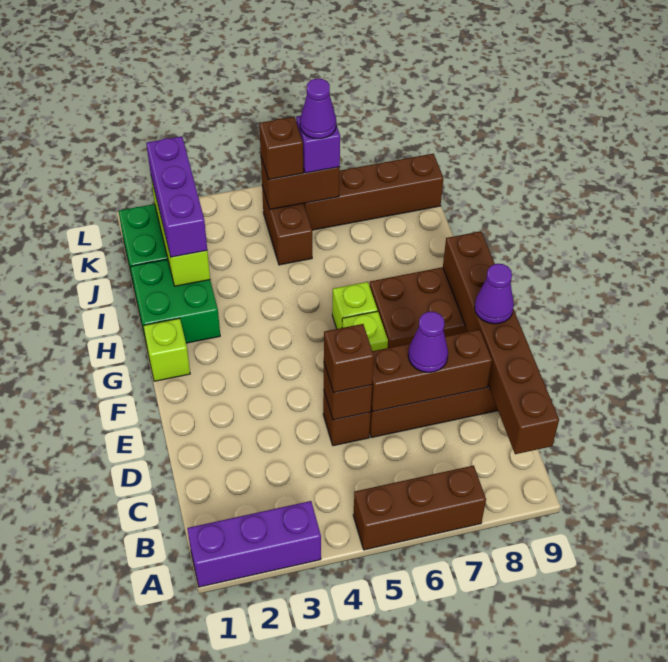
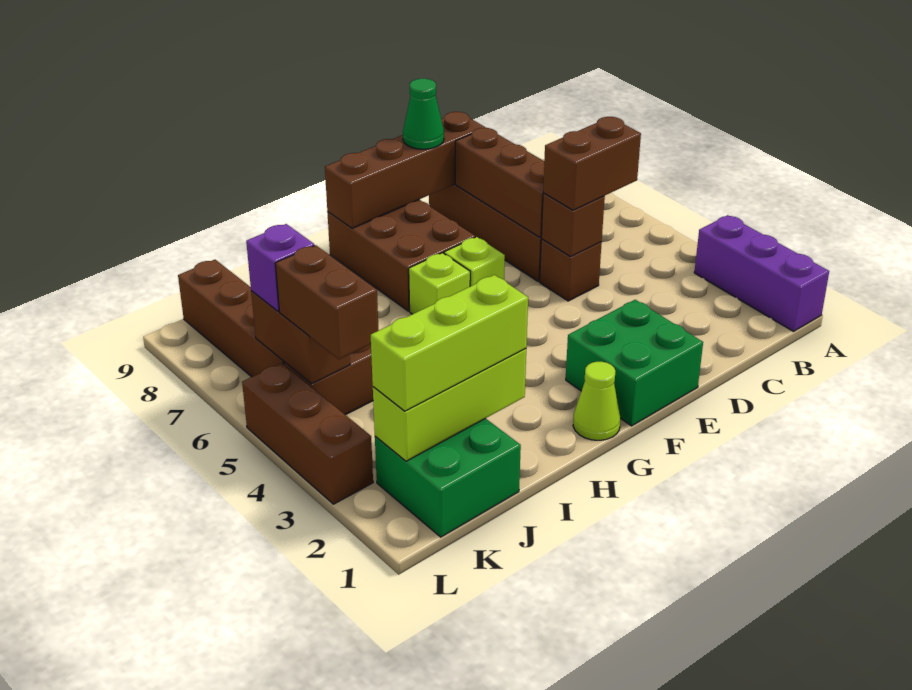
brown 1x3 brick [353,465,486,550] -> brown 1x3 brick moved to [242,363,373,504]
brown 1x6 brick [443,231,559,454] -> brown 1x4 brick [325,112,485,228]
brown 1x1 brick [324,324,374,393] -> brown 1x2 brick [543,117,641,210]
purple 1x1 cone [408,312,448,372] -> none
purple 1x1 cone [475,264,514,324] -> green 1x1 cone [403,79,444,149]
lime 1x1 brick [143,318,190,381] -> lime 1x1 cone [573,362,620,440]
green 2x2 brick [131,259,220,346] -> green 2x2 brick moved to [566,300,703,426]
purple 1x3 brick [146,136,207,257] -> lime 1x3 brick [371,275,528,411]
brown 1x1 brick [259,117,303,180] -> brown 1x2 brick [275,245,379,359]
purple 1x1 cone [300,79,336,139] -> none

